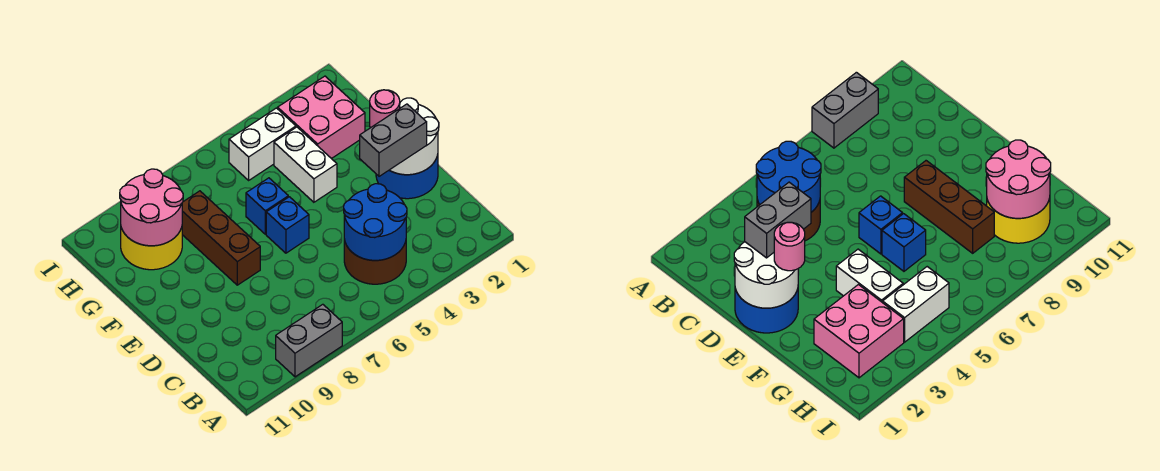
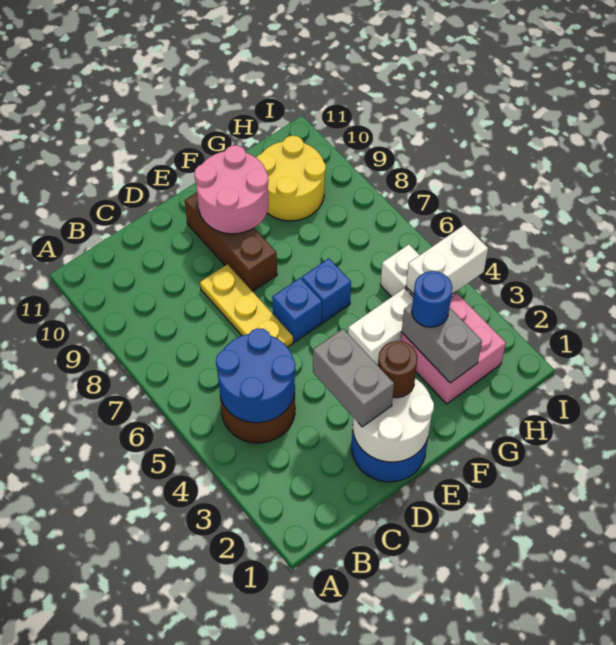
grey 1x2 brick [276,304,342,377] -> grey 1x2 brick moved to [402,303,482,383]
none -> yellow 1x3 plate [200,264,293,347]
pink 1x1 round brick [370,90,400,128] -> brown 1x1 round brick [378,341,418,398]
brown 1x3 brick [182,191,260,285] -> brown 1x3 brick turned to [185,193,277,291]
none -> blue 1x1 round brick [412,271,452,327]
pink 2x2 round brick [120,169,183,246] -> pink 2x2 round brick moved to [194,145,269,234]
none -> white 1x2 brick [406,225,488,294]

